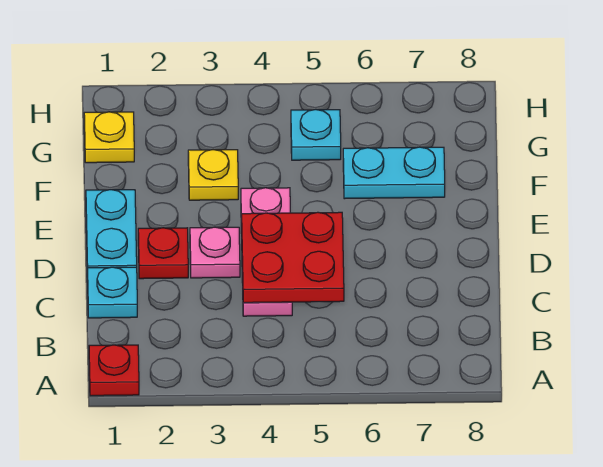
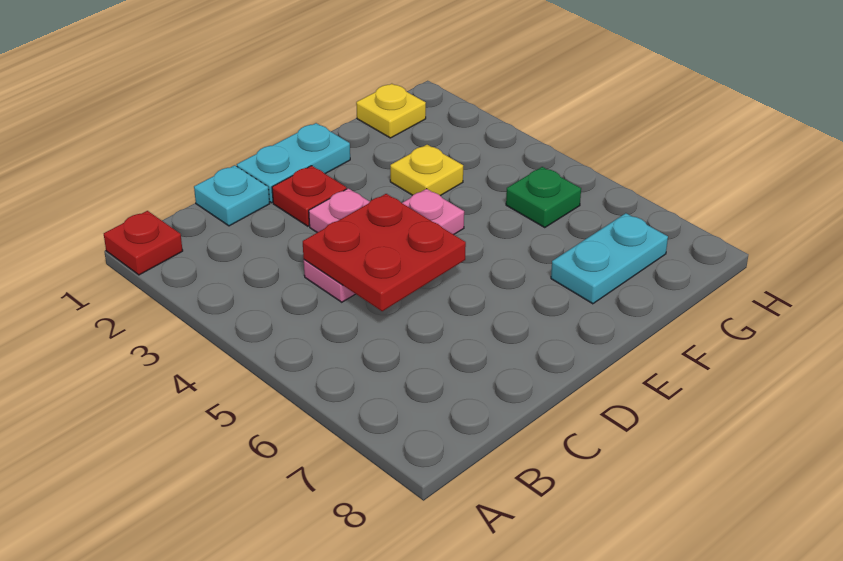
cyan 1x2 plate [343,147,445,199] -> cyan 1x2 plate turned to [551,213,668,304]
cyan 1x1 plate [291,109,341,160] -> green 1x1 plate [506,167,581,227]

